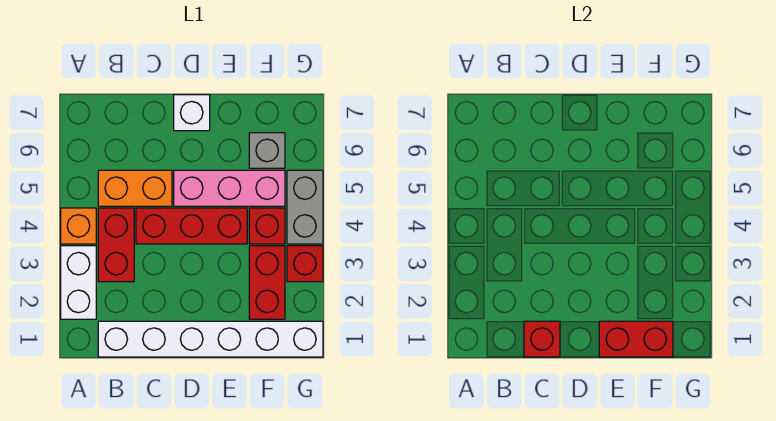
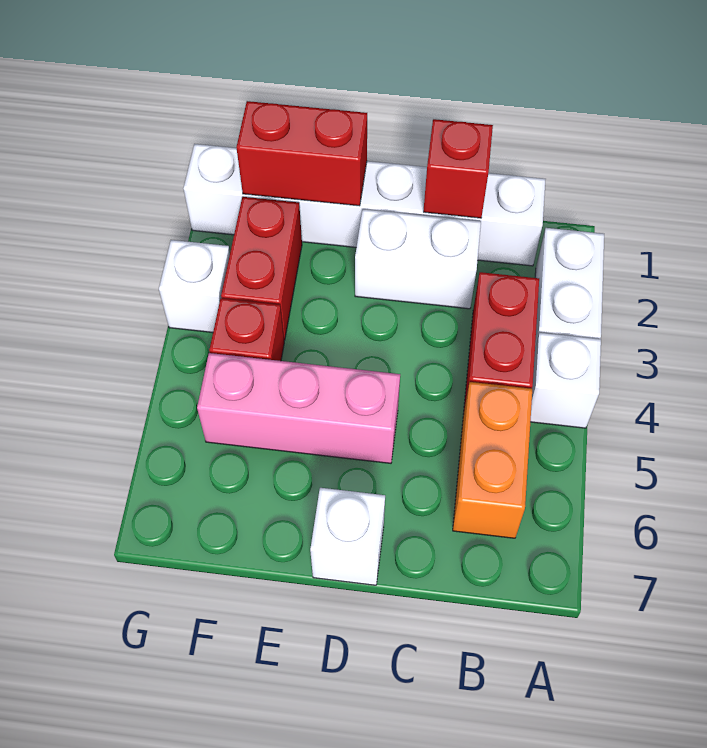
orange 1x1 brick [61,208,96,244] -> white 1x1 brick [530,333,601,428]
orange 1x2 brick [98,170,172,206] -> orange 1x2 brick turned to [453,382,532,538]
none -> white 1x2 brick [355,209,481,309]
red 1x3 brick [136,208,247,244] -> none
grey 1x1 brick [249,133,285,168] -> none
red 1x1 brick [287,246,323,282] -> white 1x1 brick [159,240,230,333]
grey 1x2 brick [287,170,323,244] -> none

